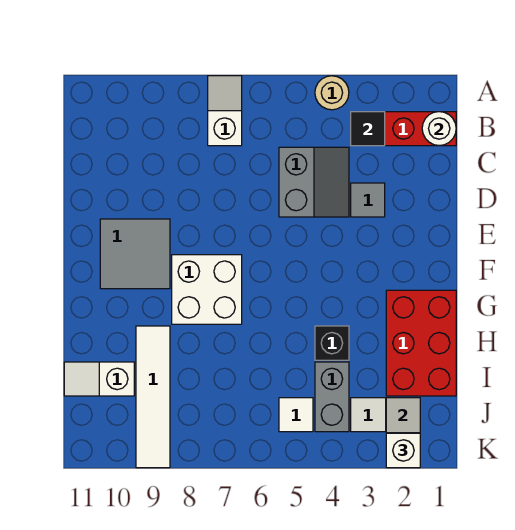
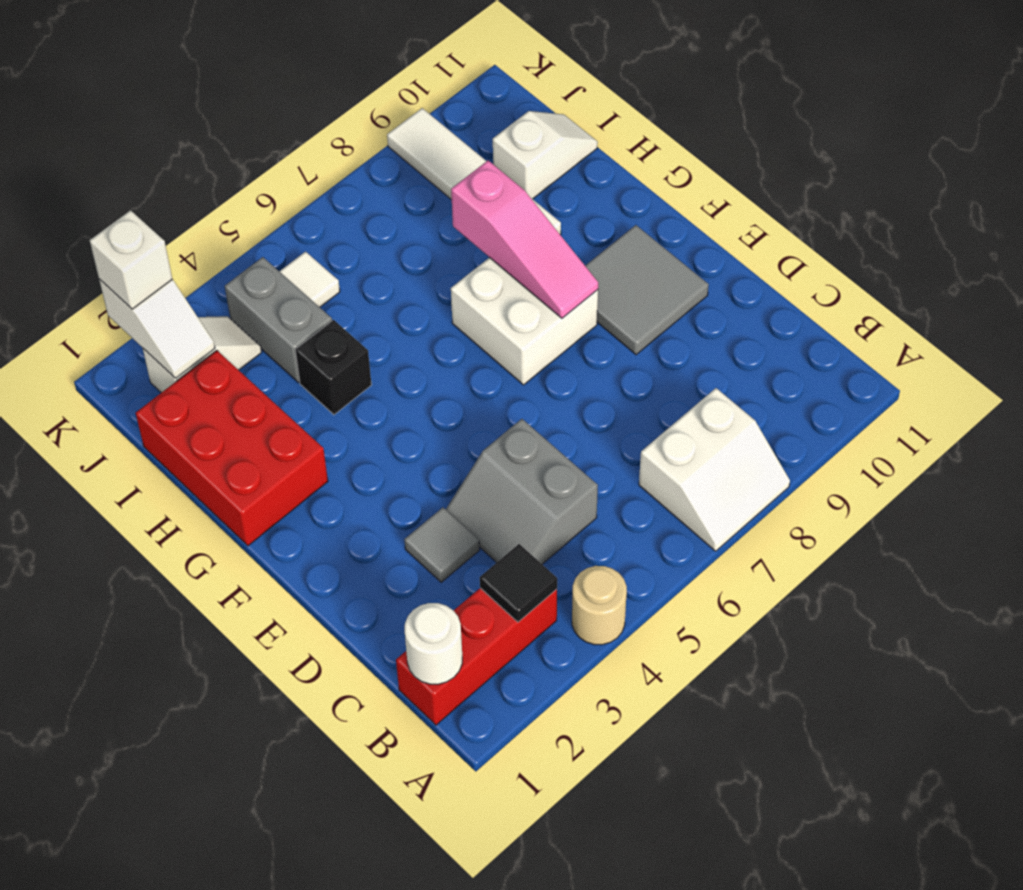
white 1x2 slope [208,76,242,146] -> white 2x2 slope [639,388,790,551]
none -> pink 1x3 slope [451,160,598,318]

